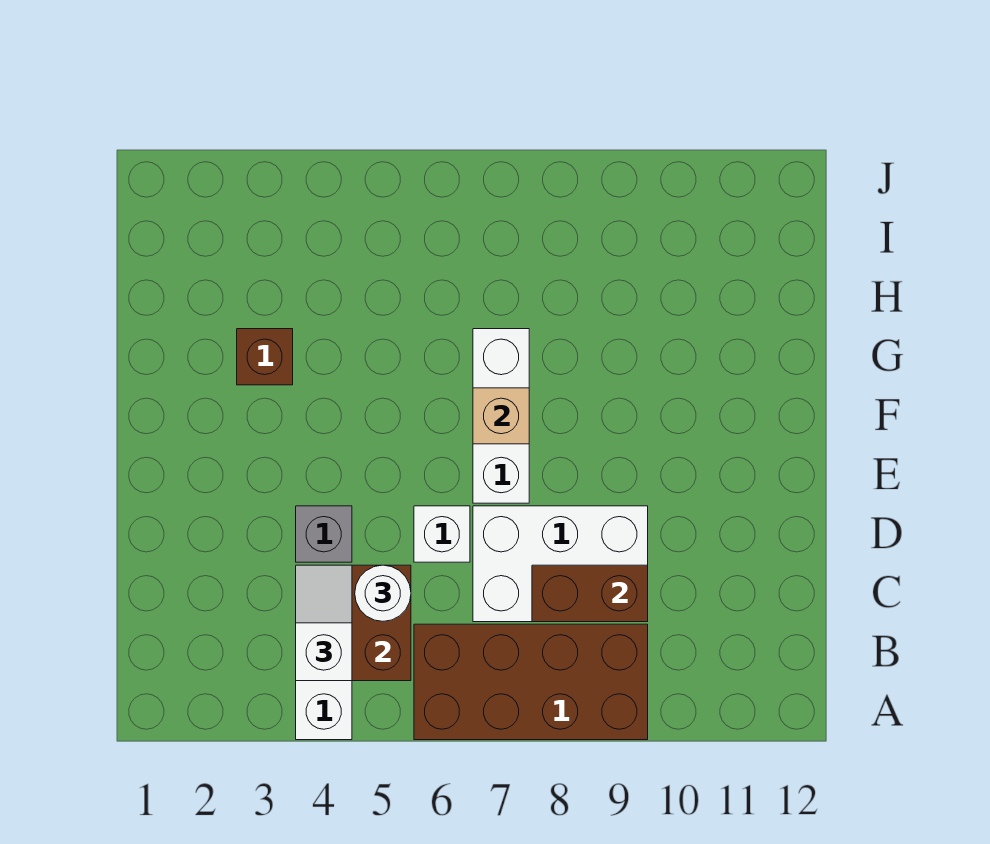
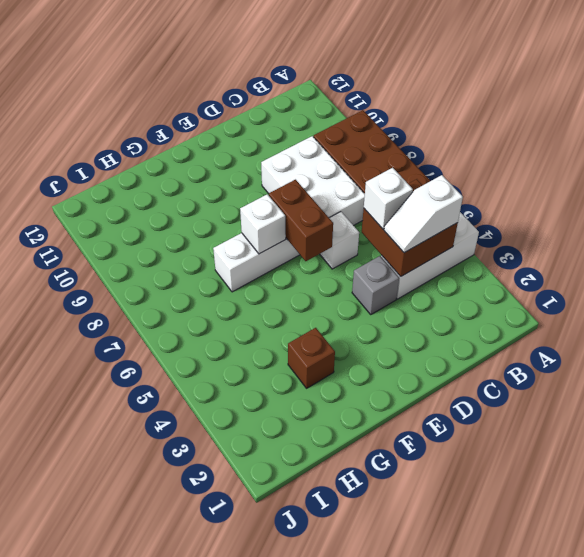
white 1x1 round brick [355,565,411,621] -> white 1x1 brick [364,168,413,229]
brown 1x2 brick [532,565,648,622] -> brown 1x2 brick moved to [269,180,333,261]
tan 1x1 brick [473,388,529,444] -> white 1x1 brick [240,194,286,254]

